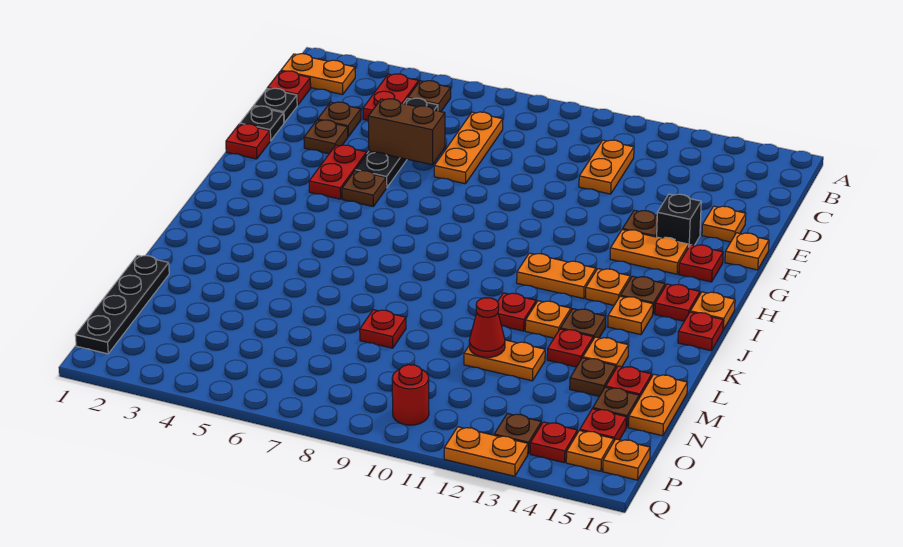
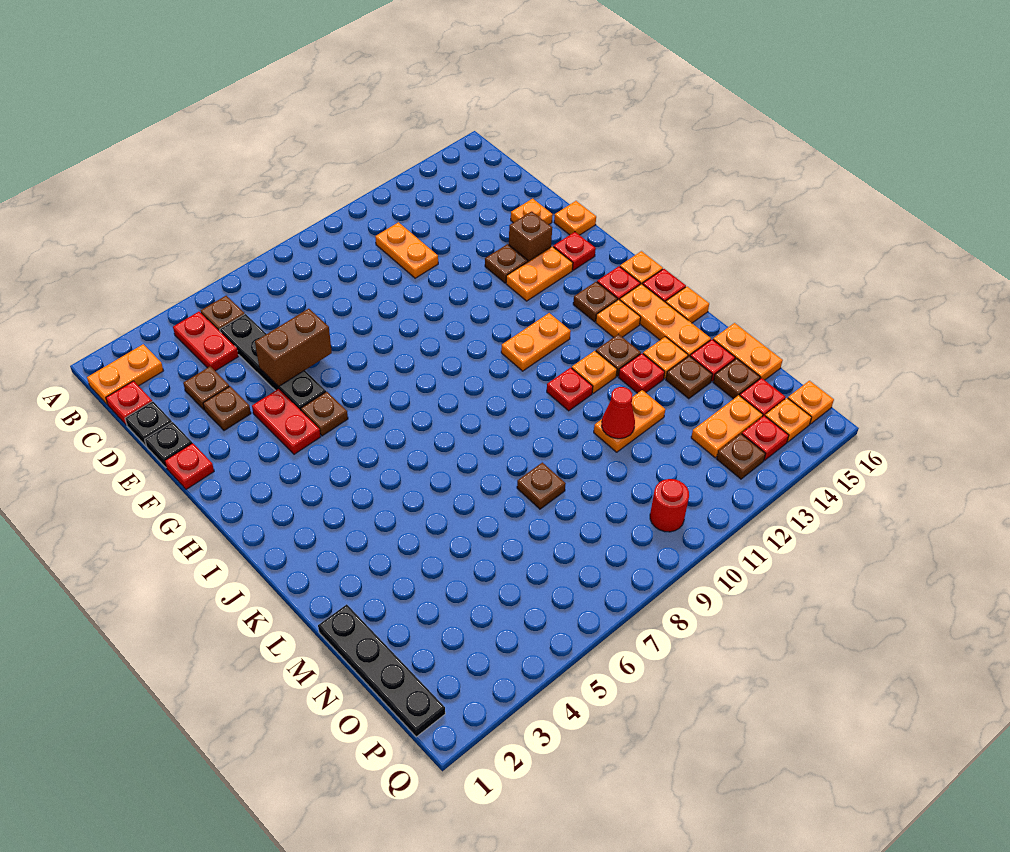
orange 1x3 plate [434,112,503,184] -> orange 1x3 plate moved to [620,284,711,356]
black 1x1 brick [657,194,701,246] -> brown 1x1 brick [509,211,552,262]
orange 1x1 plate [586,269,630,305] -> orange 1x1 plate moved to [666,287,709,323]
red 1x1 plate [360,310,406,348] -> brown 1x1 plate [517,462,566,509]
orange 1x2 plate [444,427,528,476] -> orange 1x2 plate moved to [691,395,763,458]

